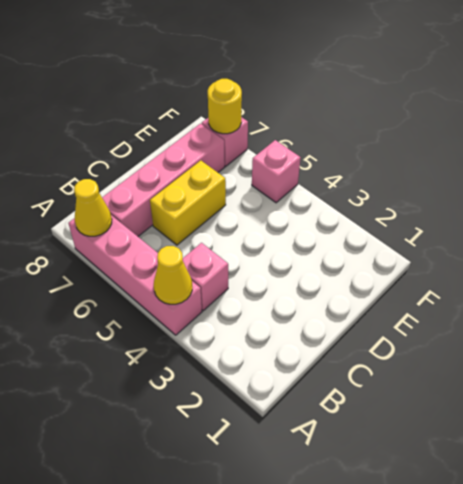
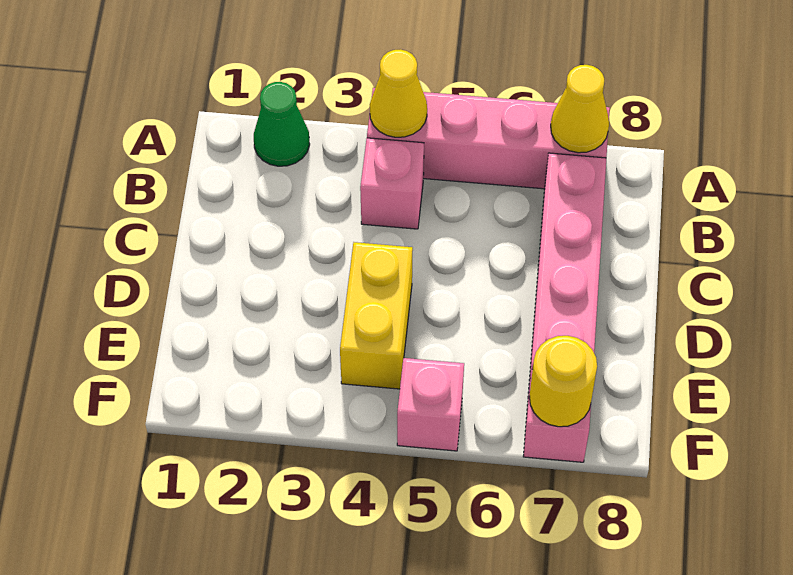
none -> green 1x1 cone [254,82,310,166]
yellow 1x2 brick [150,160,226,245] -> yellow 1x2 brick moved to [340,242,413,389]

